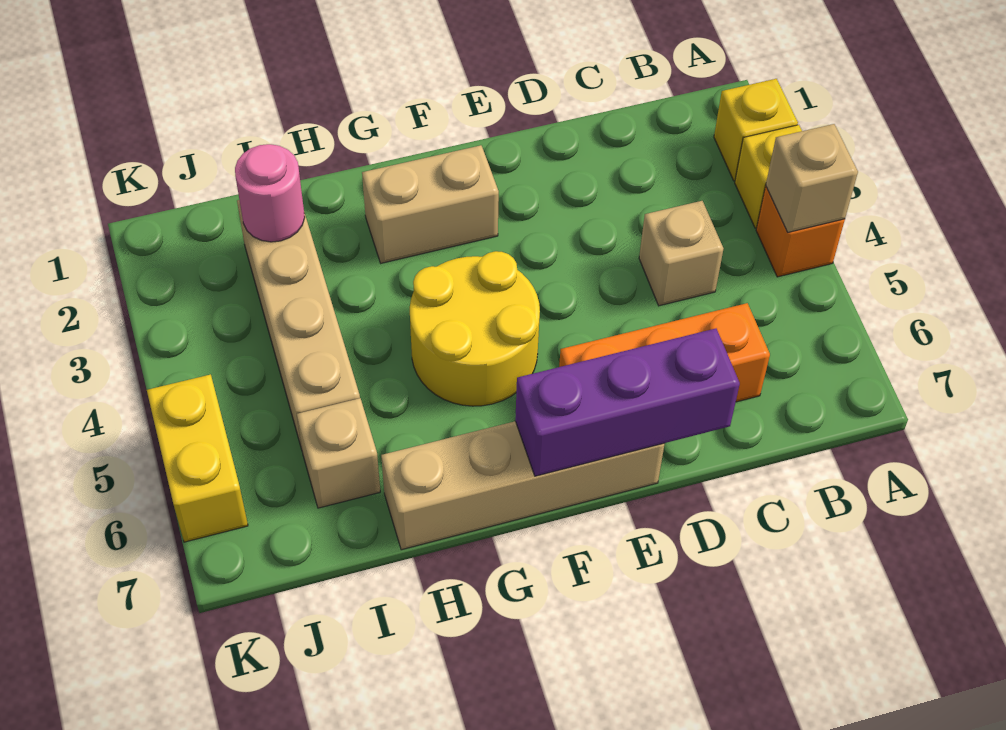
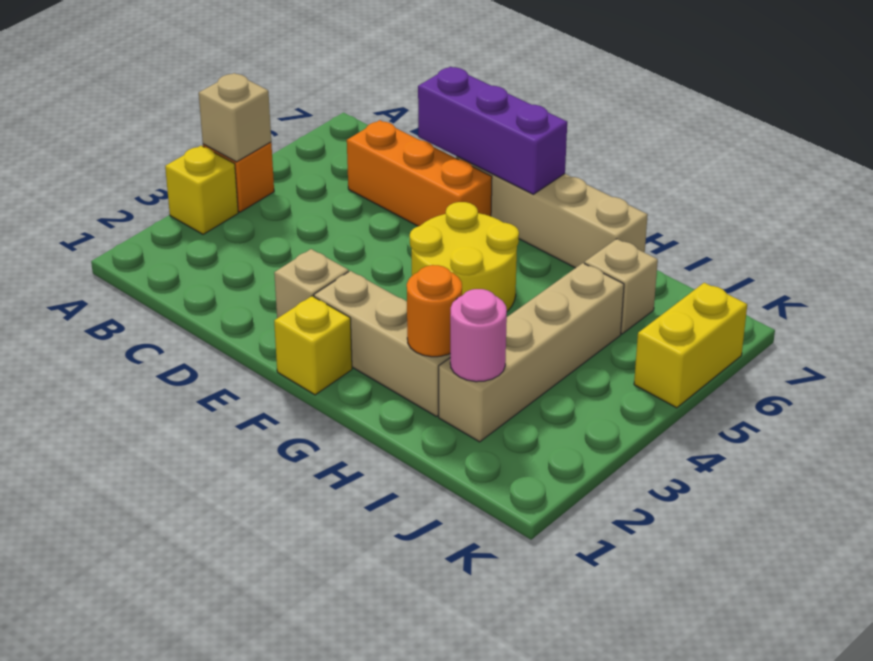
yellow 1x1 brick [714,79,798,181] -> yellow 1x1 brick moved to [274,296,352,395]
tan 1x1 brick [639,201,723,306] -> tan 1x1 brick moved to [274,249,349,318]
tan 1x2 brick [362,145,499,263] -> tan 1x3 brick [314,271,450,417]
none -> orange 1x1 round brick [407,265,462,357]

